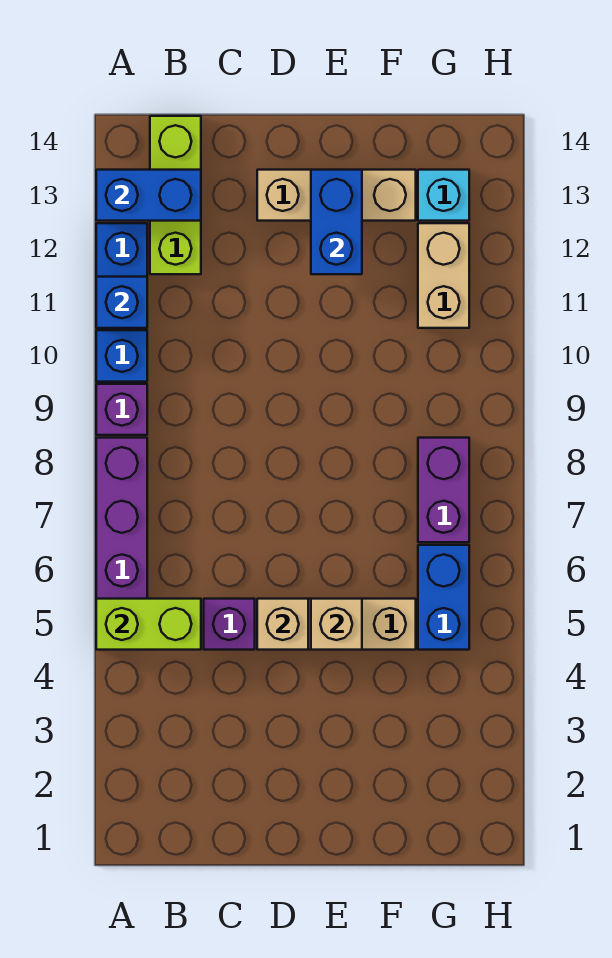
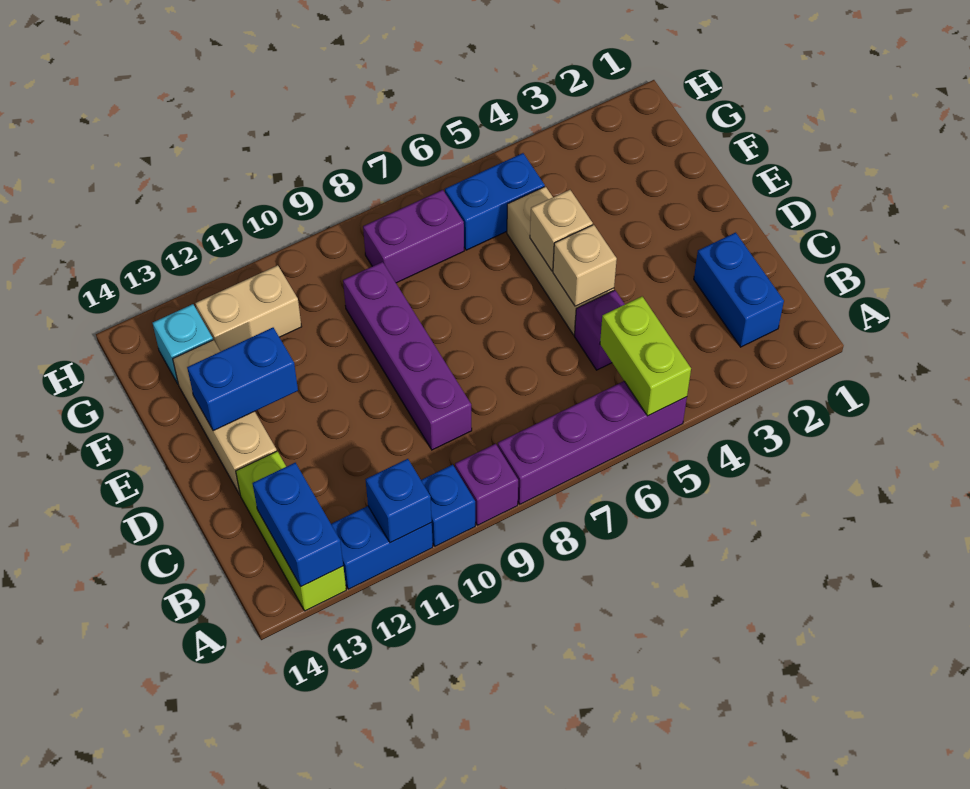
none -> blue 1x2 brick [694,233,784,347]
lime 1x3 brick [150,116,201,274] -> lime 1x3 brick turned to [236,451,346,611]
none -> purple 1x4 brick [343,262,472,450]

